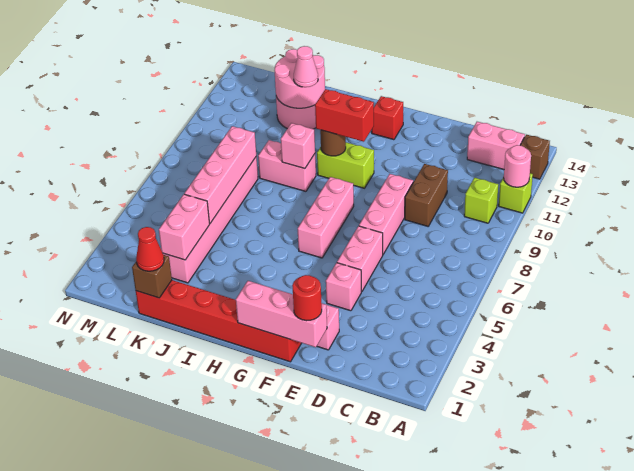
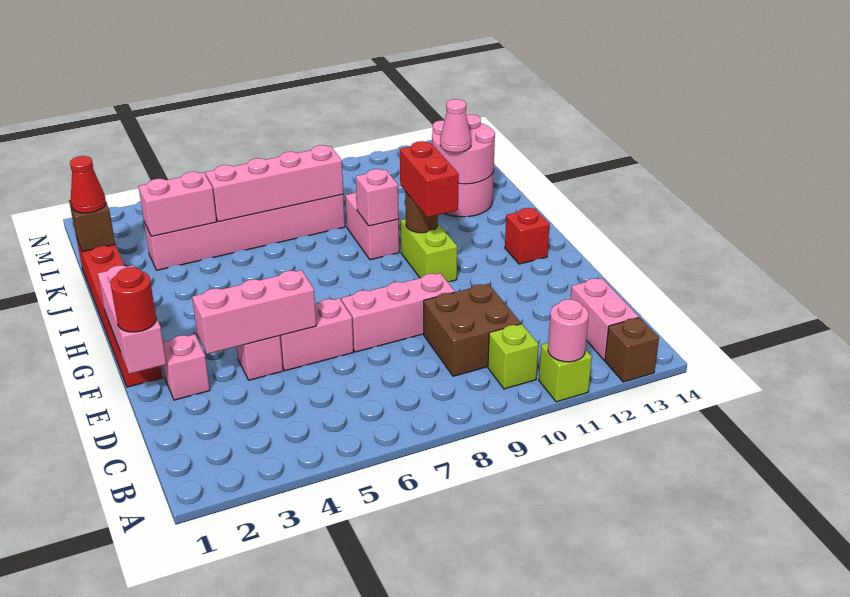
brown 1x2 brick [405,164,448,226] -> brown 2x2 brick [424,284,521,376]
pink 1x3 brick [298,177,354,258] -> pink 1x3 brick moved to [192,270,316,354]

